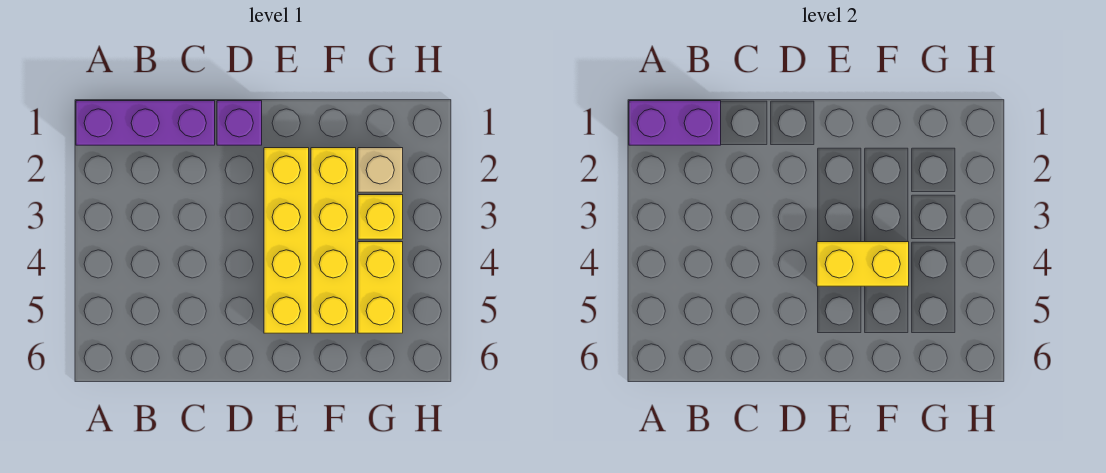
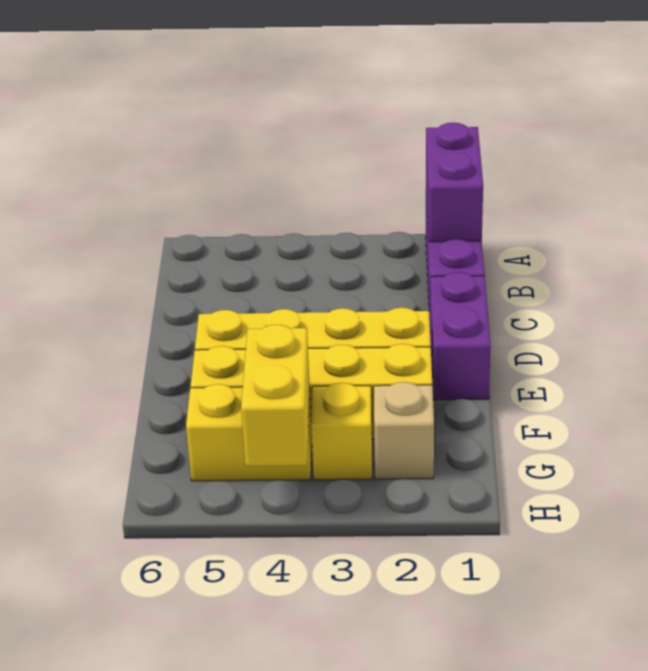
purple 1x1 brick [217,101,262,145] -> purple 1x2 brick [430,272,491,400]
yellow 1x2 brick [817,242,909,286] -> yellow 1x2 brick moved to [241,325,310,466]

